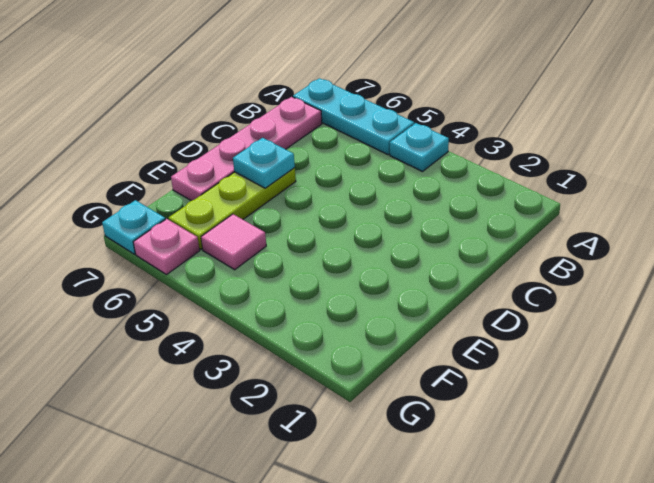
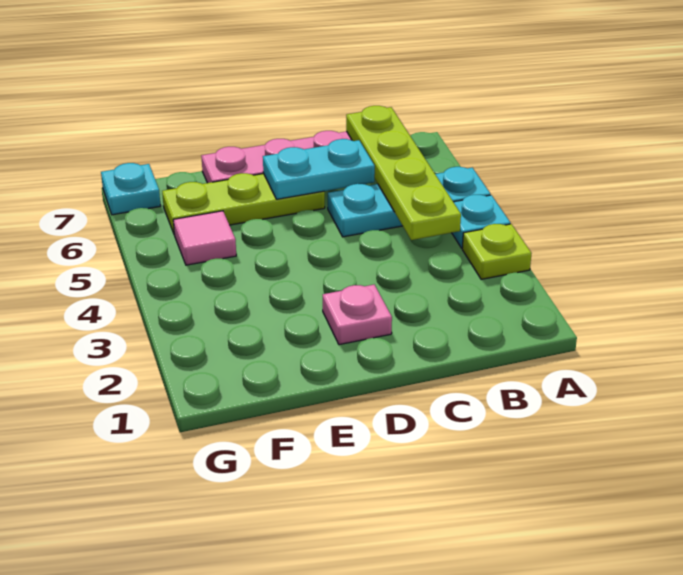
none -> lime 1x1 plate [462,224,532,279]
cyan 1x3 plate [293,78,414,155] -> cyan 1x3 plate turned to [328,167,490,237]
none -> lime 1x4 plate [346,106,461,240]
cyan 1x1 plate [233,138,295,188] -> cyan 1x2 plate [263,139,375,199]
pink 1x1 plate [133,219,200,275] -> pink 1x1 plate moved to [323,285,392,345]

